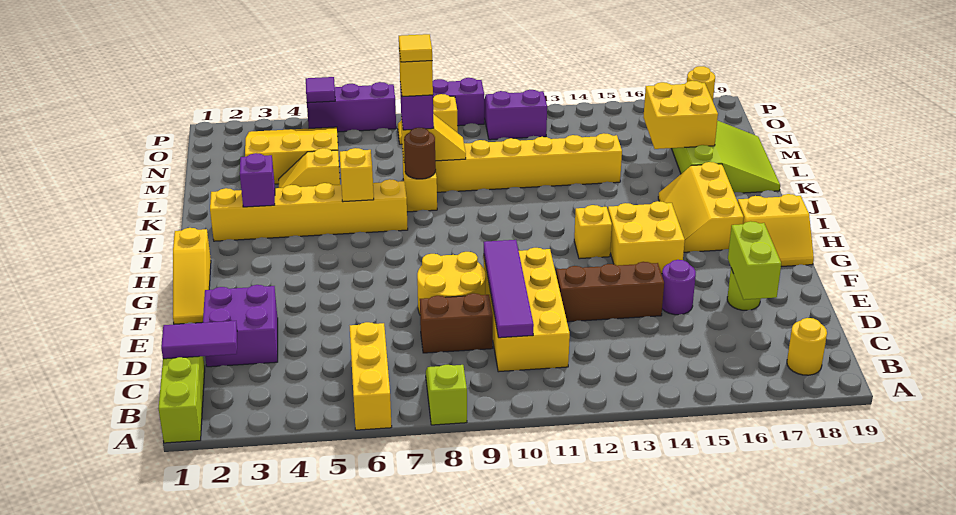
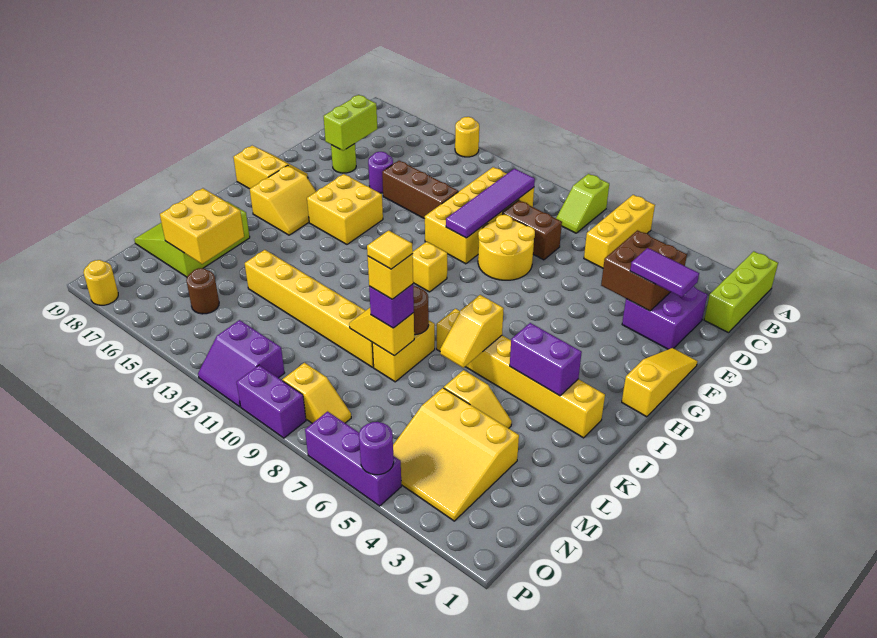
yellow 1x1 round brick [787,318,827,375] -> yellow 1x1 round brick moved to [455,117,479,157]
purple 1x2 tile [161,321,237,359] -> purple 1x2 tile moved to [630,248,699,297]
none -> brown 2x2 brick [601,230,687,311]
yellow 1x1 brick [574,205,612,259] -> yellow 1x1 brick moved to [413,242,447,292]
yellow 2x3 slope [658,162,744,252] -> yellow 2x2 slope [250,166,316,235]
purple 1x1 brick [240,153,275,207] -> purple 1x2 brick [510,323,582,396]
none -> brown 1x1 round brick [186,268,219,314]
purple 1x1 tile [306,77,335,103] -> purple 1x1 round brick [359,422,394,475]

